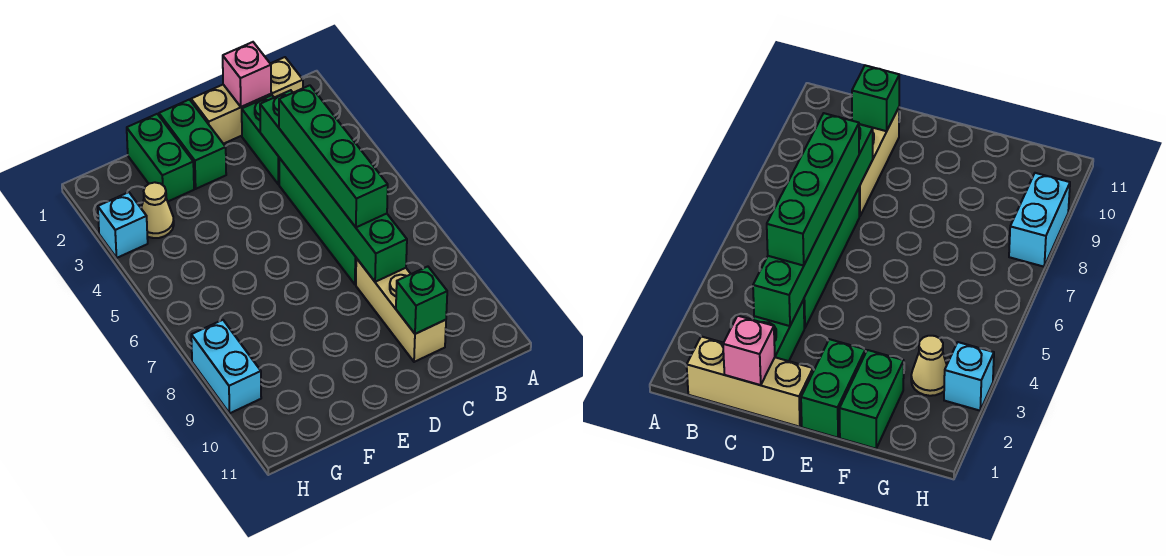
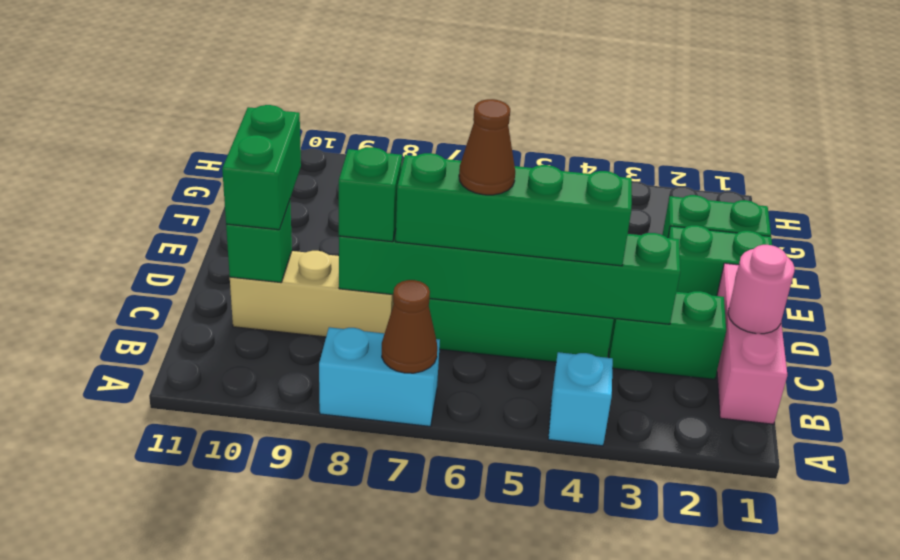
none -> brown 1x1 cone [382,280,437,373]
tan 1x3 brick [191,57,303,144] -> pink 1x3 brick [717,263,787,424]
pink 1x1 brick [223,42,271,107] -> pink 1x1 round brick [728,244,795,334]
none -> brown 1x1 cone [459,99,515,195]
none -> green 1x1 brick [339,147,402,242]
none -> green 1x2 brick [222,105,301,230]
tan 1x1 cone [141,182,174,238] -> none
cyan 1x1 brick [98,192,148,258] -> cyan 1x1 brick moved to [548,352,613,446]
cyan 1x2 brick [191,320,261,413] -> cyan 1x2 brick moved to [319,327,440,426]

